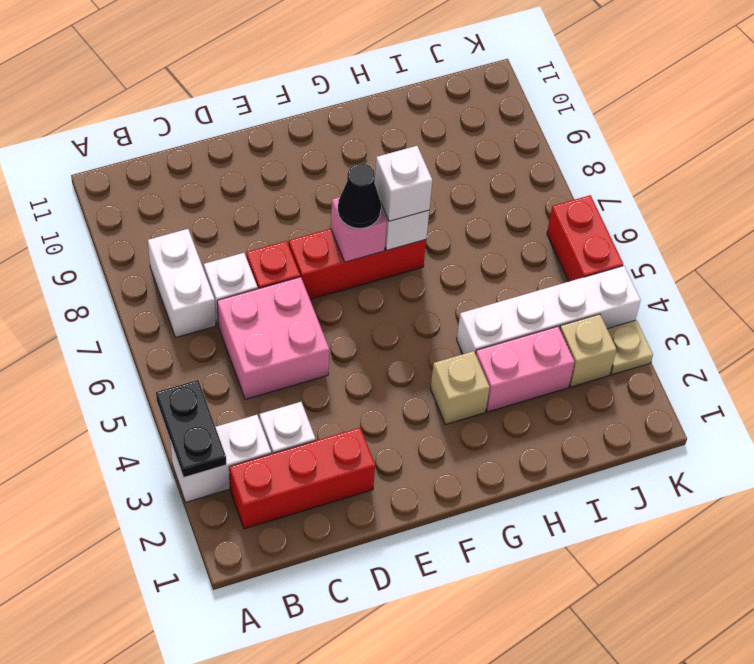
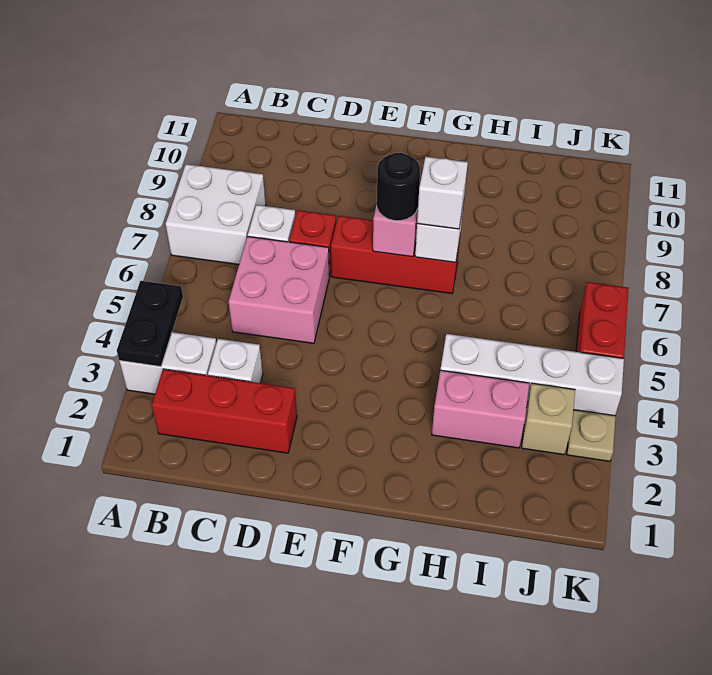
white 1x2 brick [148,229,216,337] -> white 2x2 brick [166,164,266,264]
black 1x1 cone [338,164,381,229] -> black 1x1 round brick [377,153,420,221]
tan 1x1 brick [430,351,490,425] -> none

